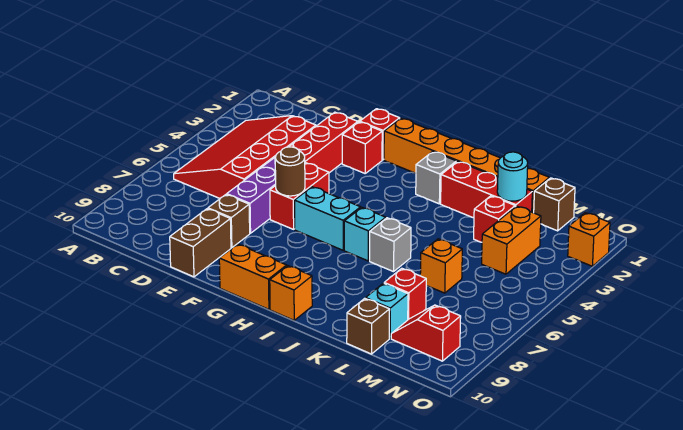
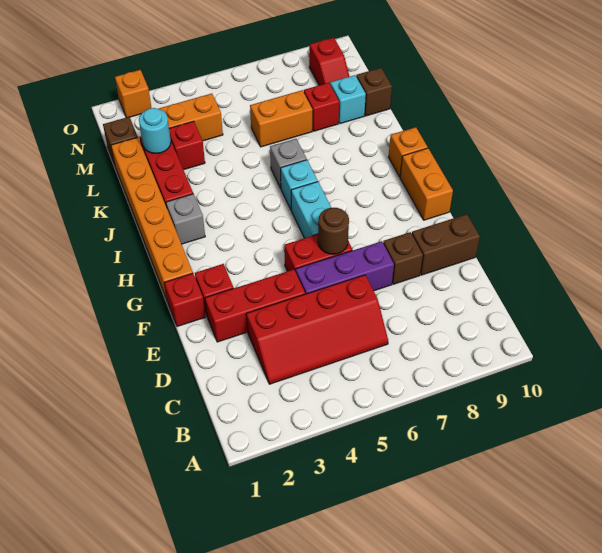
red 3x4 slope [174,116,316,198] -> red 2x4 slope [246,275,388,384]
orange 1x1 brick [420,239,462,293] -> orange 1x2 brick [250,90,312,147]

